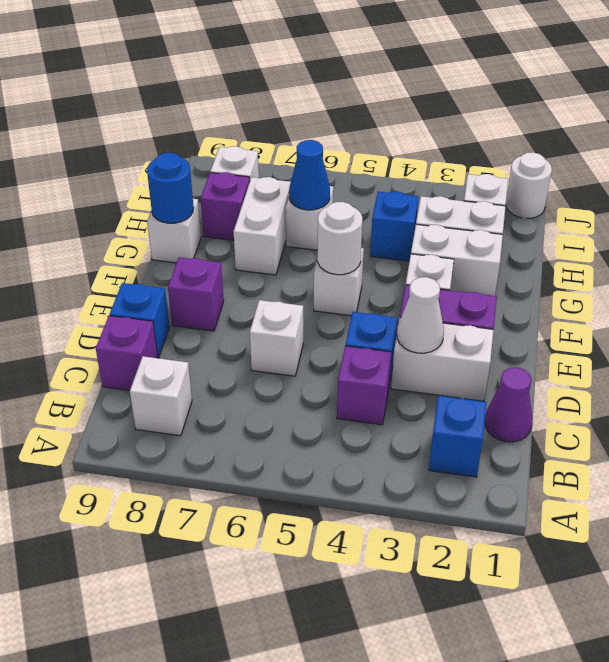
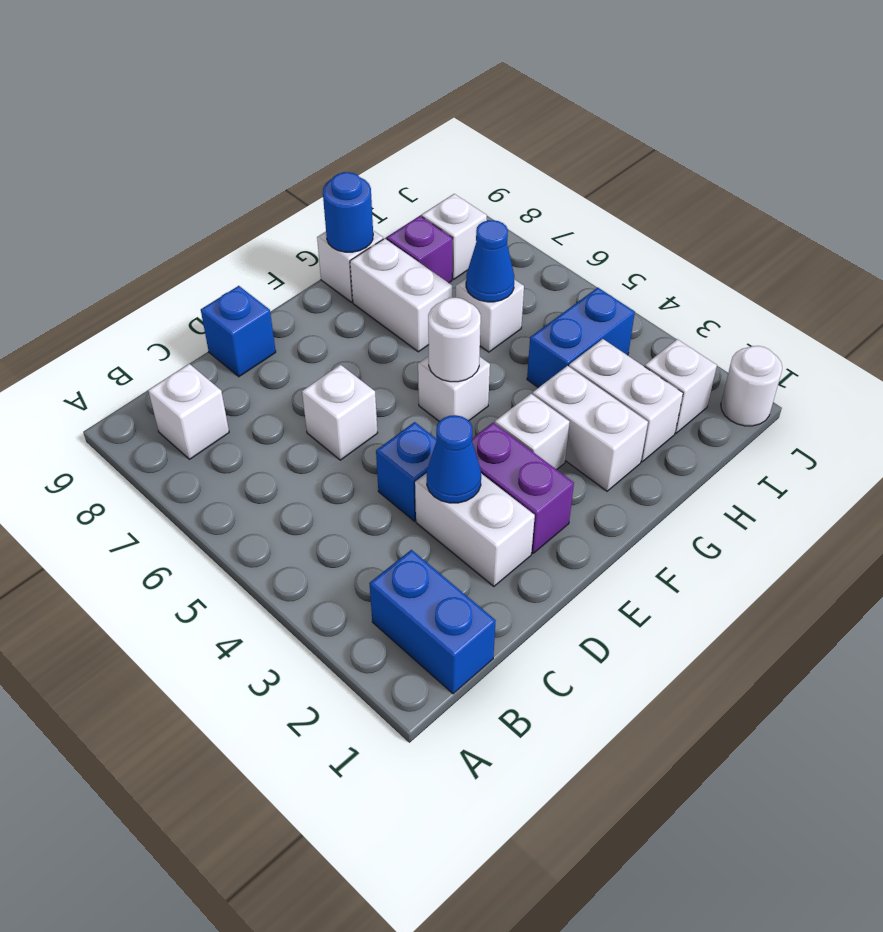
blue 1x1 brick [429,395,487,477] -> blue 1x2 brick [369,550,496,694]
purple 1x1 cone [485,367,532,442] -> none
purple 1x1 brick [337,346,391,425] -> none
purple 1x1 brick [96,316,158,390] -> none
white 1x1 cone [397,277,444,353] -> blue 1x1 cone [427,415,481,503]
purple 1x1 brick [168,257,224,331] -> none
white 1x2 brick [234,177,291,275] -> white 1x2 brick turned to [350,238,452,352]
blue 1x1 brick [370,191,419,261] -> blue 1x2 brick [527,288,635,388]

